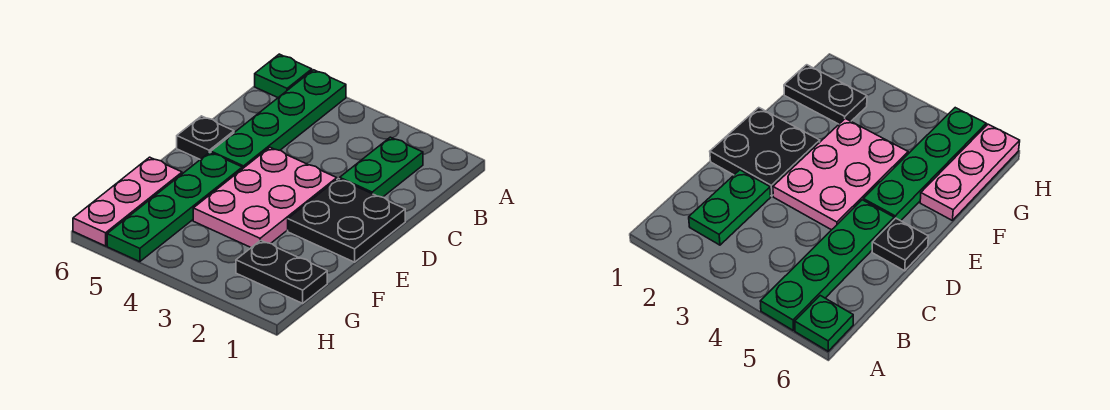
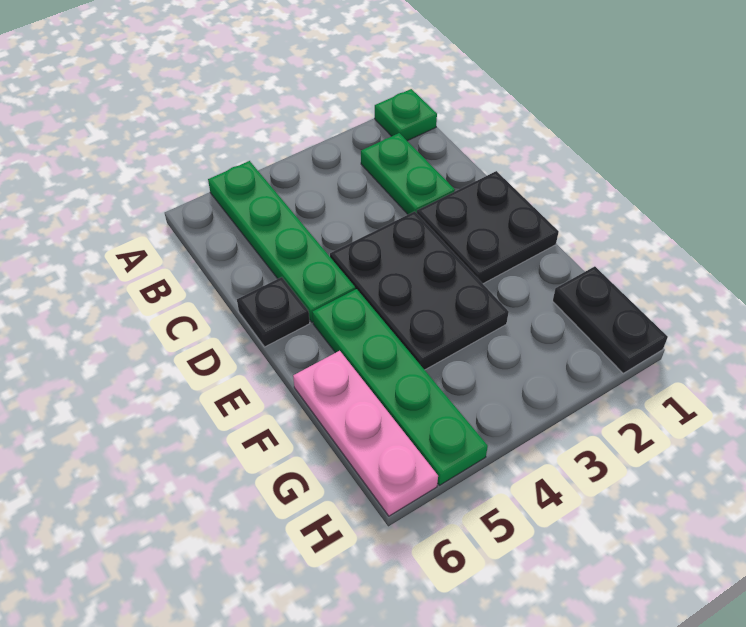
green 1x1 plate [255,54,312,97] -> green 1x1 plate moved to [375,89,437,141]
pink 2x3 plate [193,147,337,247] -> black 2x3 plate [330,211,509,370]
black 1x2 plate [236,240,327,303] -> black 1x2 plate turned to [553,266,668,373]

